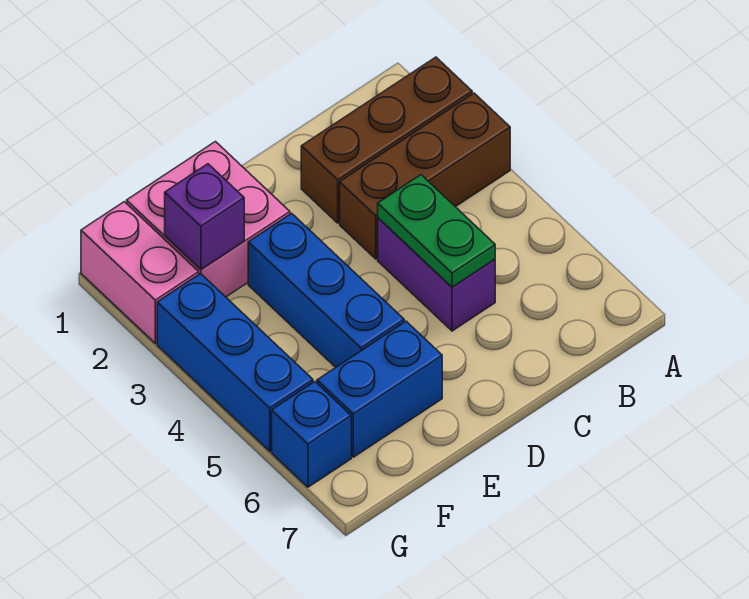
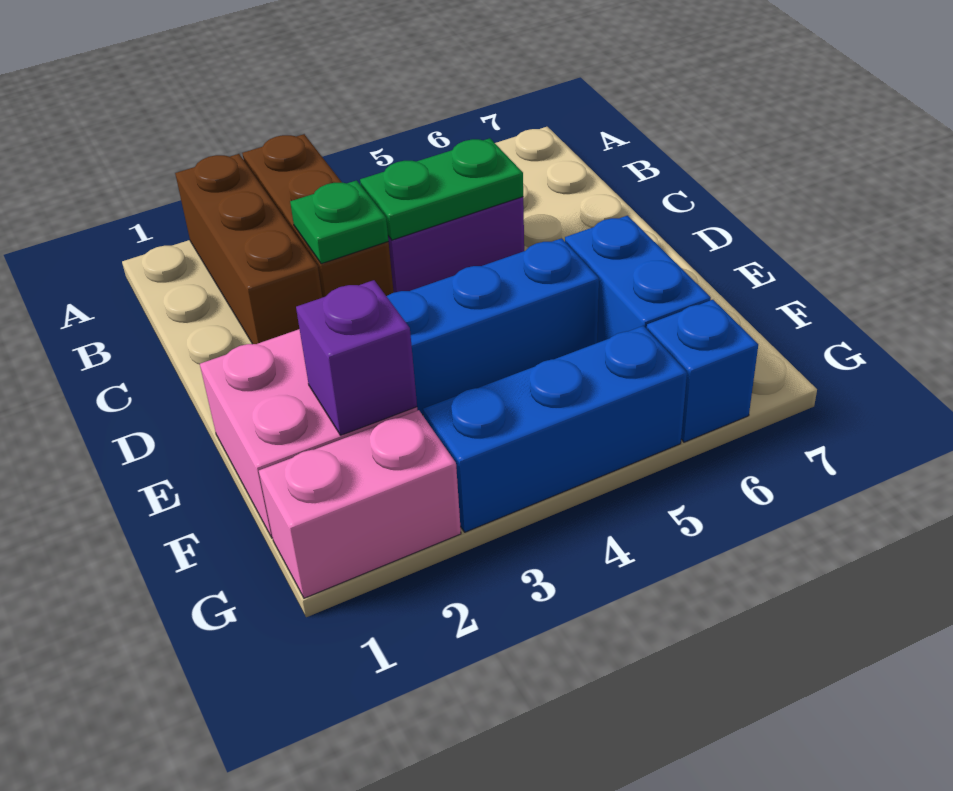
none -> green 1x1 plate [290,180,388,264]

